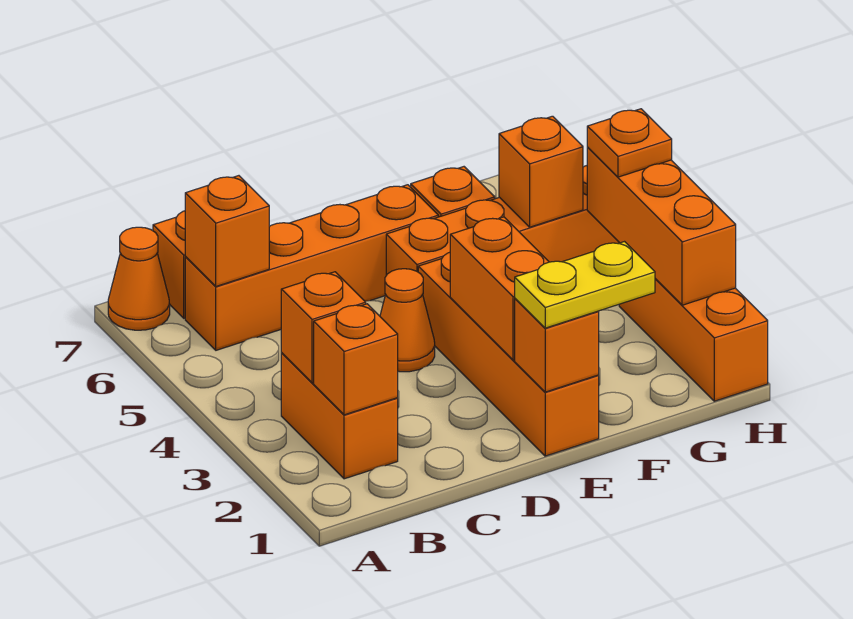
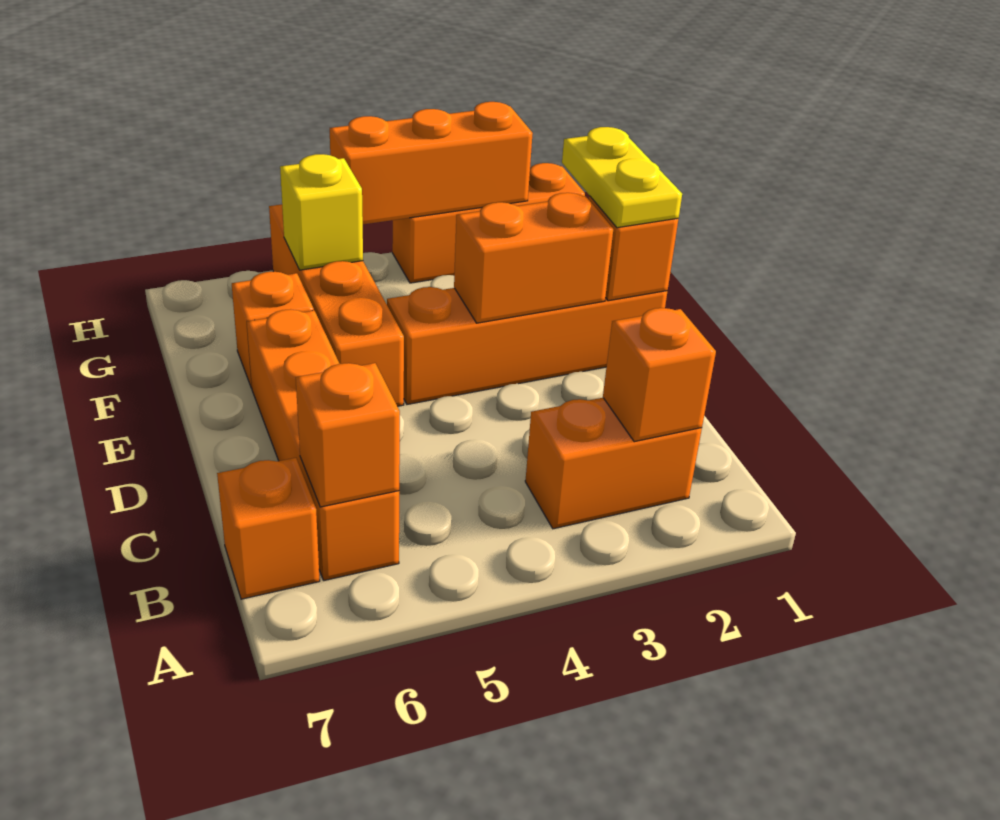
orange 1x1 cone [108,227,170,330] -> none
orange 1x1 brick [281,272,366,383] -> none
orange 1x1 cone [380,269,435,372] -> none
orange 1x1 brick [499,116,583,227] -> yellow 1x1 brick [280,154,363,270]
orange 1x1 plate [587,109,672,177] -> none

